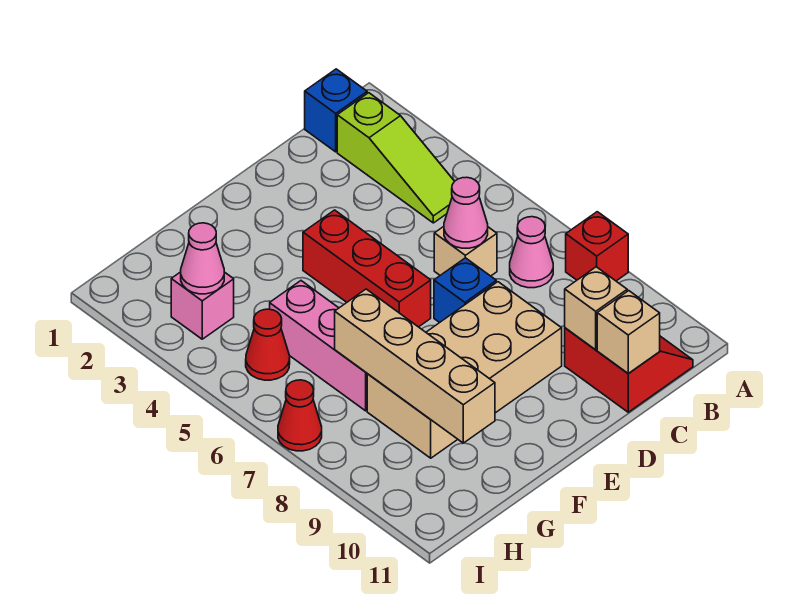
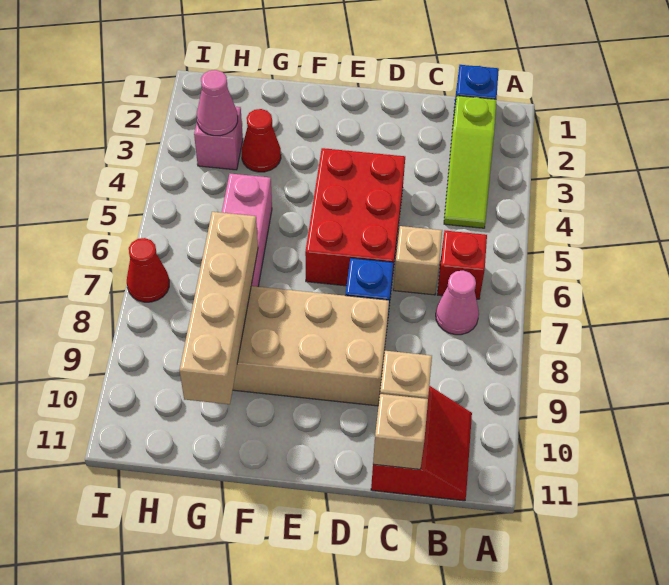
red 1x1 brick [566,212,628,281] -> red 1x1 brick moved to [437,231,487,299]
pink 1x1 cone [444,177,488,248] -> none
red 1x3 brick [303,210,431,327] -> red 2x3 brick [305,148,405,286]
red 1x1 cone [246,309,290,380] -> red 1x1 cone moved to [242,109,281,172]

